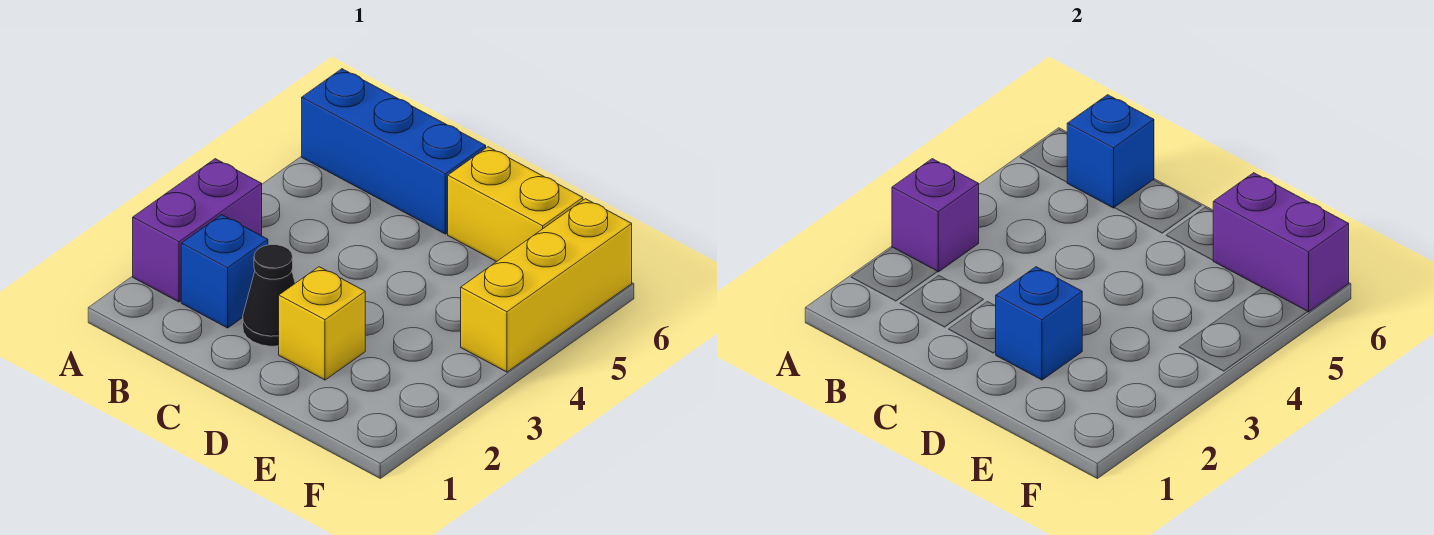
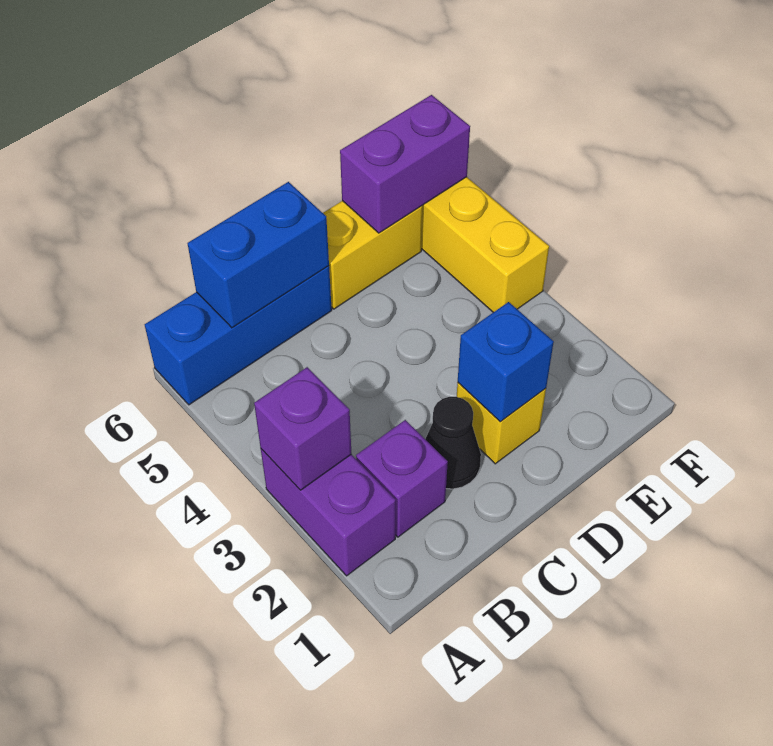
blue 1x1 brick [181,215,268,328] -> purple 1x1 brick [356,420,448,537]
blue 1x1 brick [1067,95,1154,208] -> blue 1x2 brick [187,182,329,328]

